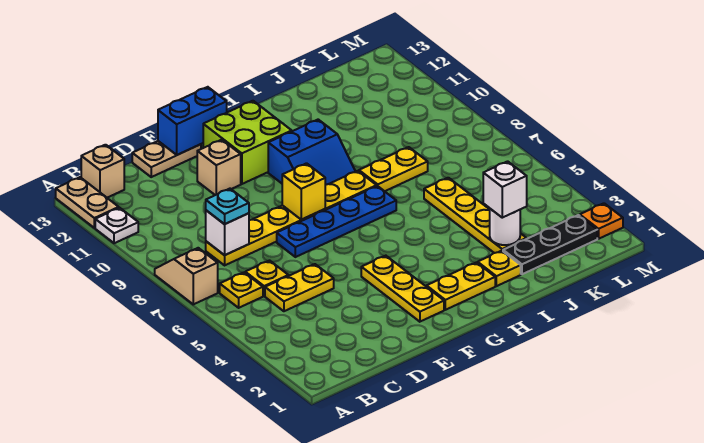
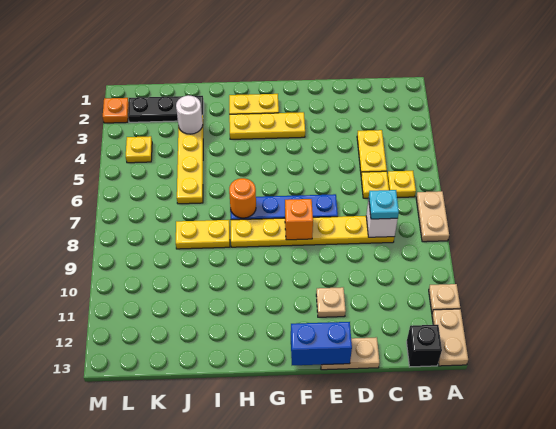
tan 1x2 slope [155,248,218,304] -> tan 1x2 plate [416,191,449,242]
white 1x1 plate [95,208,138,243] -> tan 1x1 plate [429,284,460,313]
tan 1x1 brick [81,145,124,198] -> black 1x1 brick [407,325,442,367]
yellow 1x2 plate [265,264,334,311] -> yellow 1x2 plate turned to [357,130,387,175]
tan 1x1 brick [197,140,241,195] -> tan 1x1 plate [316,287,346,317]
yellow 1x3 plate [361,256,444,322] -> yellow 1x3 plate turned to [229,112,305,139]
yellow 1x1 brick [282,163,325,220] -> orange 1x1 brick [285,199,313,240]
lime 2x2 brick [203,101,292,184] -> none
blue 2x2 slope [268,120,355,185] -> none
none -> orange 1x1 round brick [229,178,256,218]
yellow 1x1 plate [478,251,521,286] -> yellow 1x1 plate moved to [126,136,152,163]
white 1x1 brick [483,161,527,218] -> none

